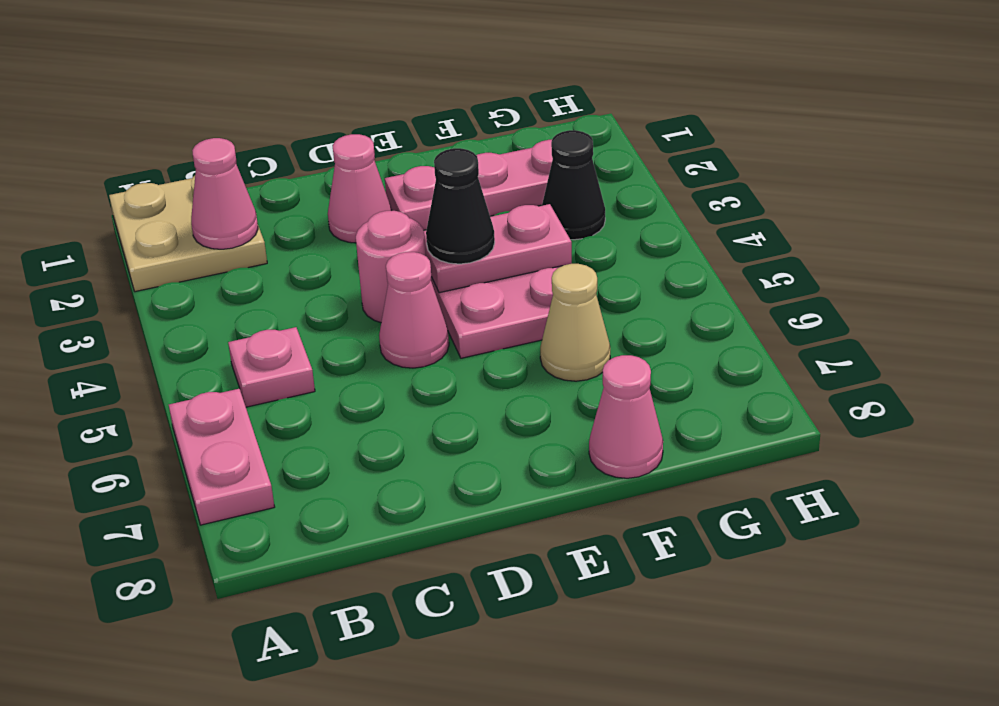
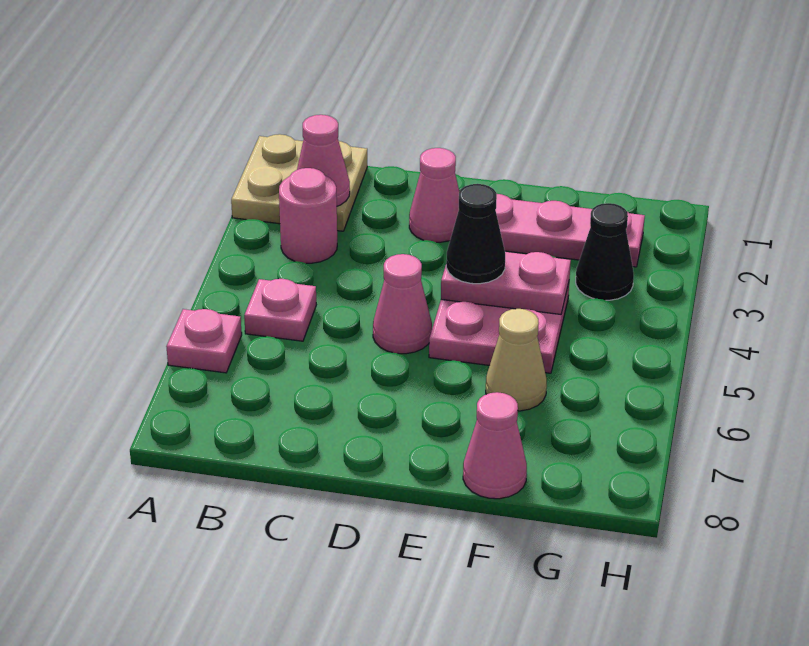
pink 1x2 plate [169,389,275,525] -> pink 1x1 plate [166,309,242,373]
pink 1x1 round brick [356,210,426,322] -> pink 1x1 round brick moved to [279,168,337,263]

